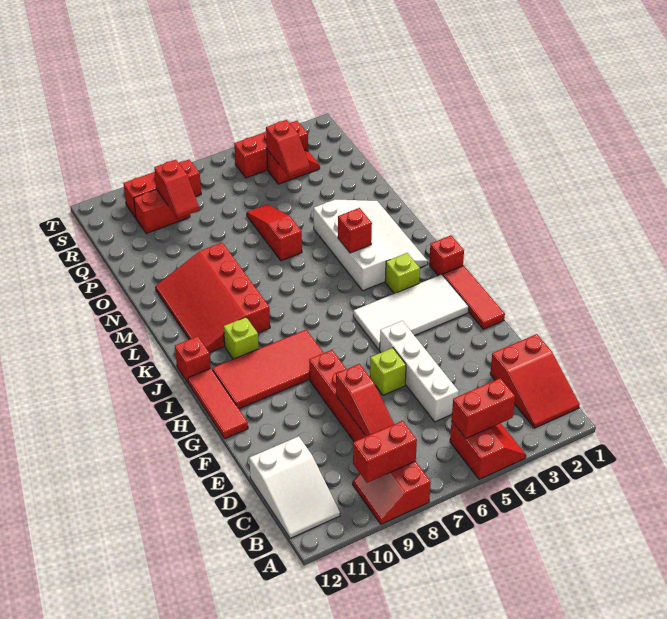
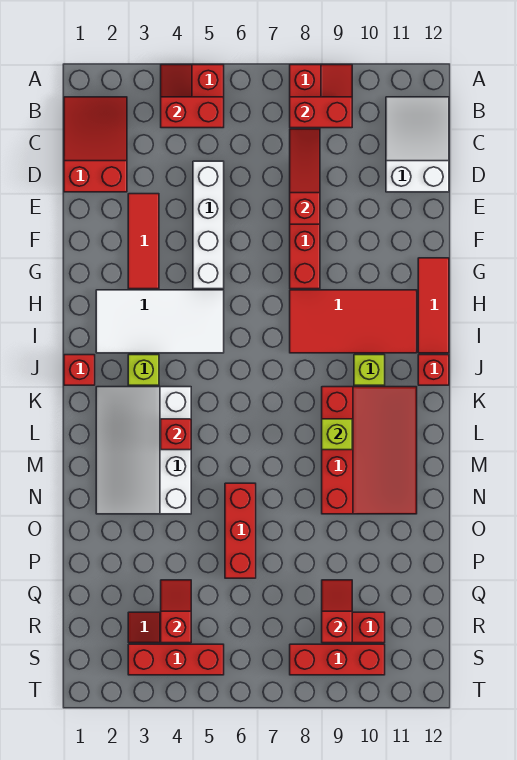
lime 1x1 brick [370,348,406,395] -> lime 1x1 brick moved to [322,419,352,450]
red 1x3 tile [443,266,505,329] -> red 1x3 tile moved to [128,194,159,289]
red 1x3 slope [247,204,302,261] -> red 1x3 brick [225,483,256,578]

